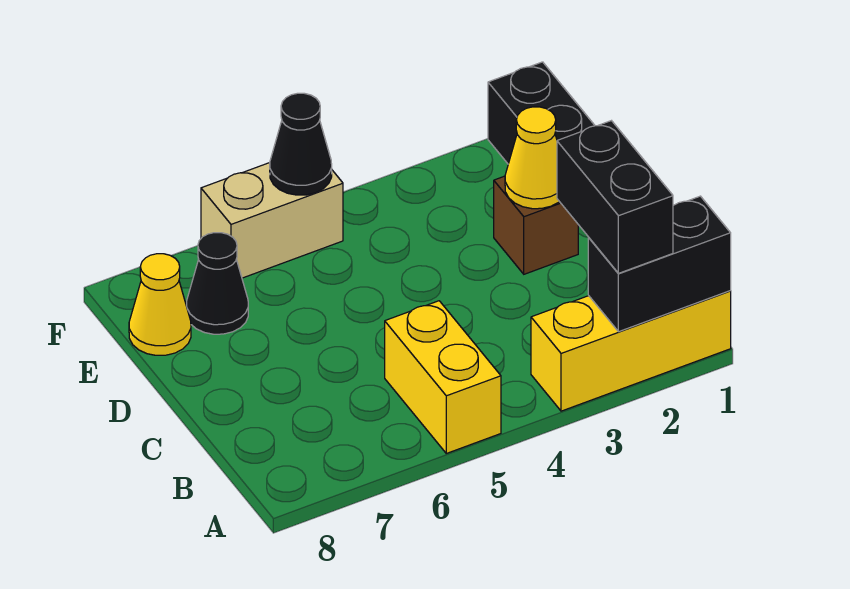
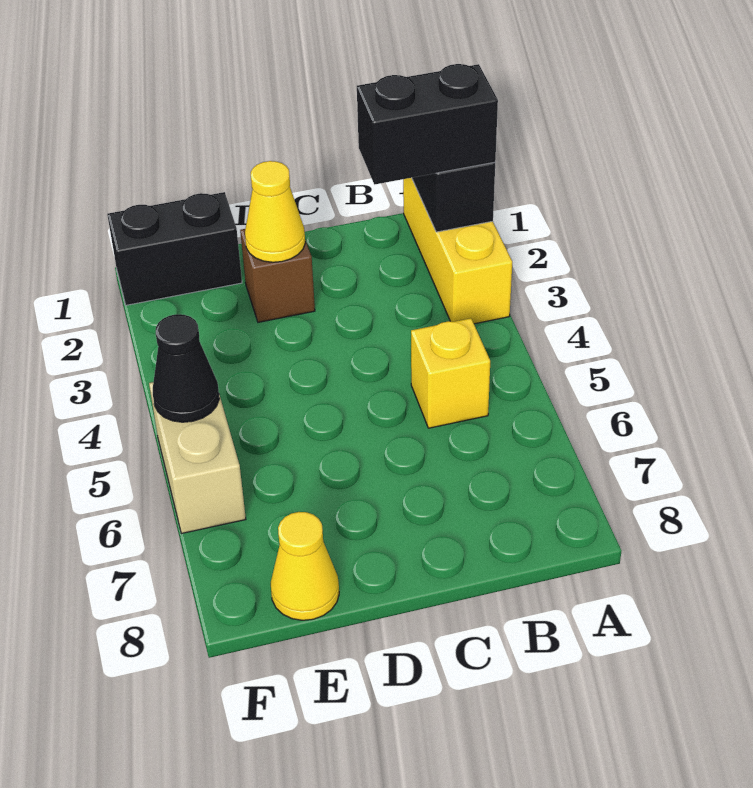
yellow 1x2 brick [385,301,501,453] -> yellow 1x1 brick [411,318,490,428]
black 1x1 cone [187,233,248,334] -> none

